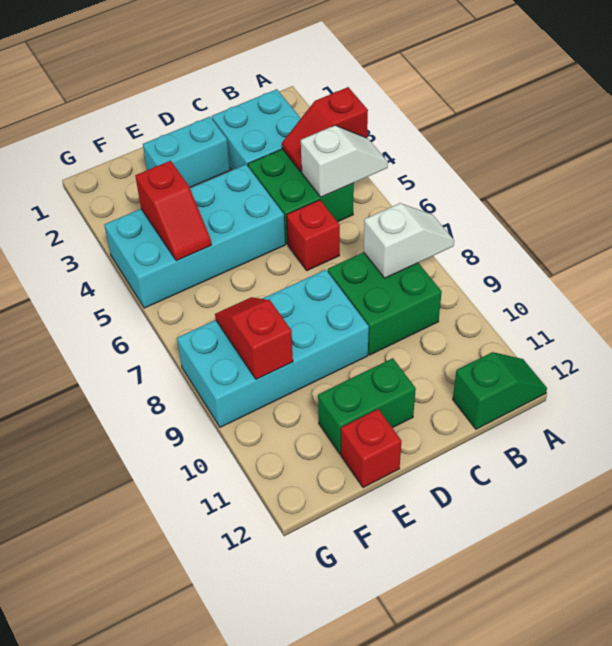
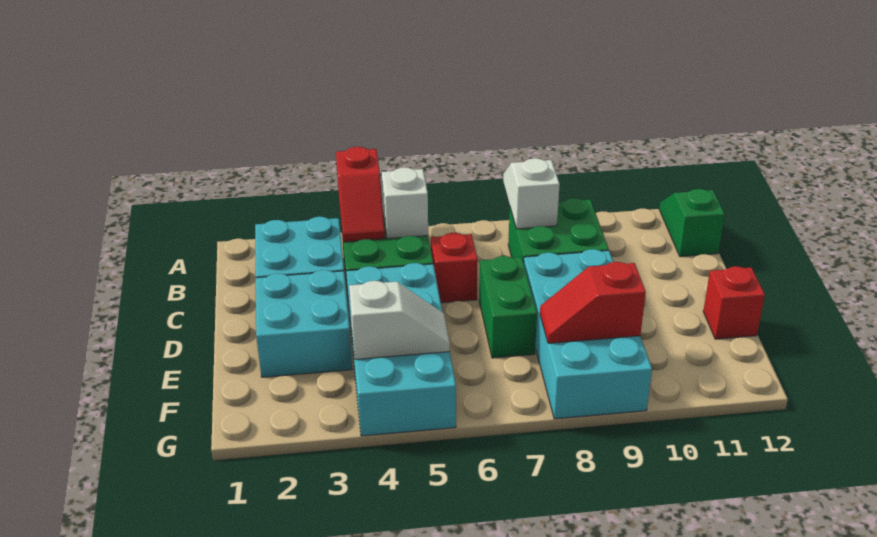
cyan 1x2 brick [143,117,230,187] -> cyan 2x2 brick [256,270,352,377]
green 1x2 brick [318,358,416,454] -> green 1x2 brick moved to [479,256,537,358]
red 1x2 slope [135,161,211,261] -> white 1x2 slope [349,281,450,360]

